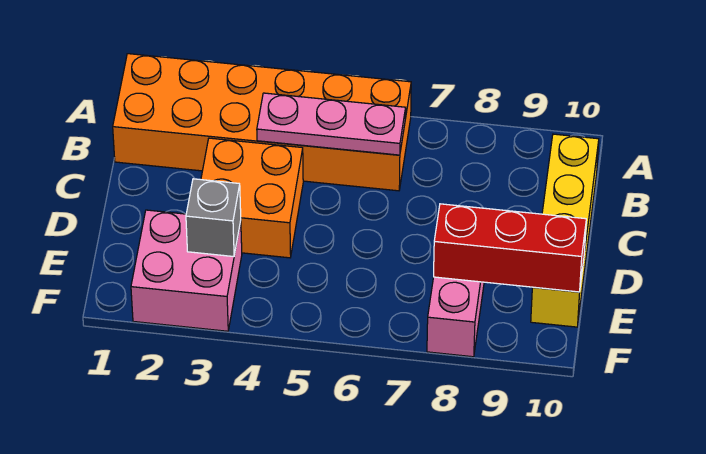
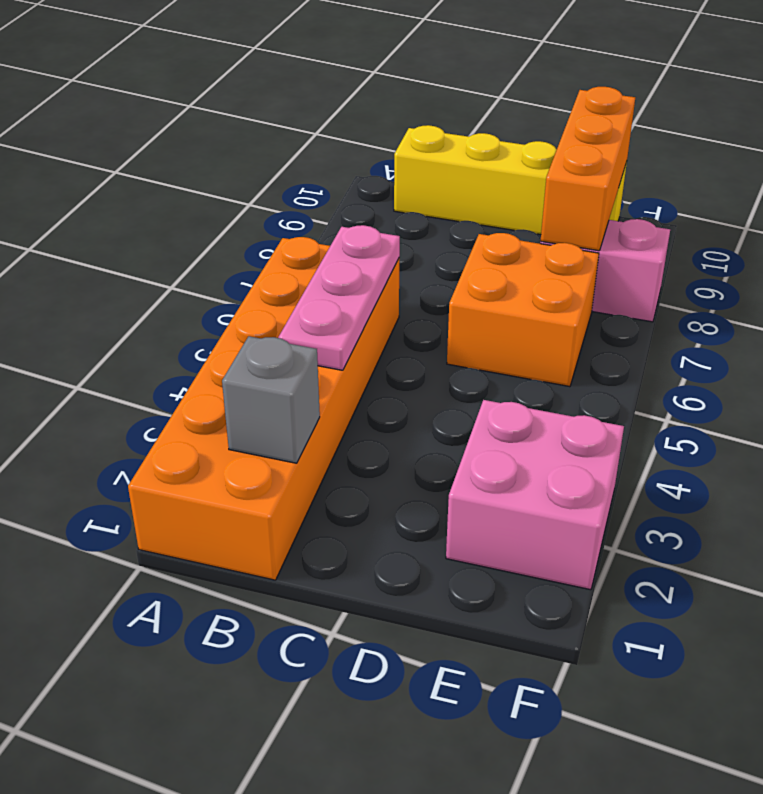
orange 2x2 brick [201,138,303,258] -> orange 2x2 brick moved to [447,233,599,387]
grey 1x1 brick [186,179,241,257] -> grey 1x1 brick moved to [222,336,320,463]
red 1x3 brick [434,204,586,292] -> orange 1x3 brick [541,87,635,251]

